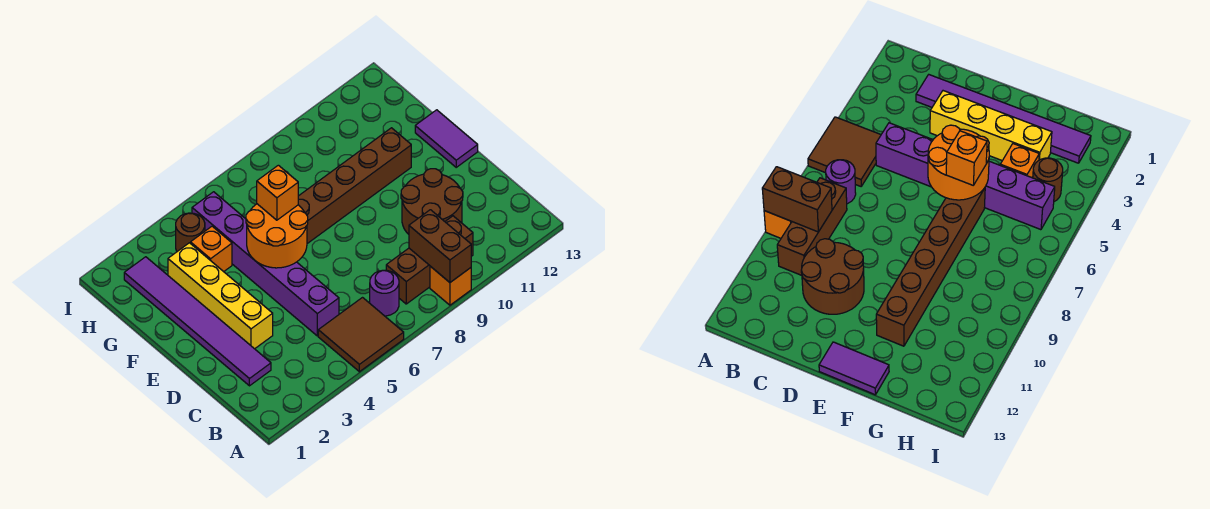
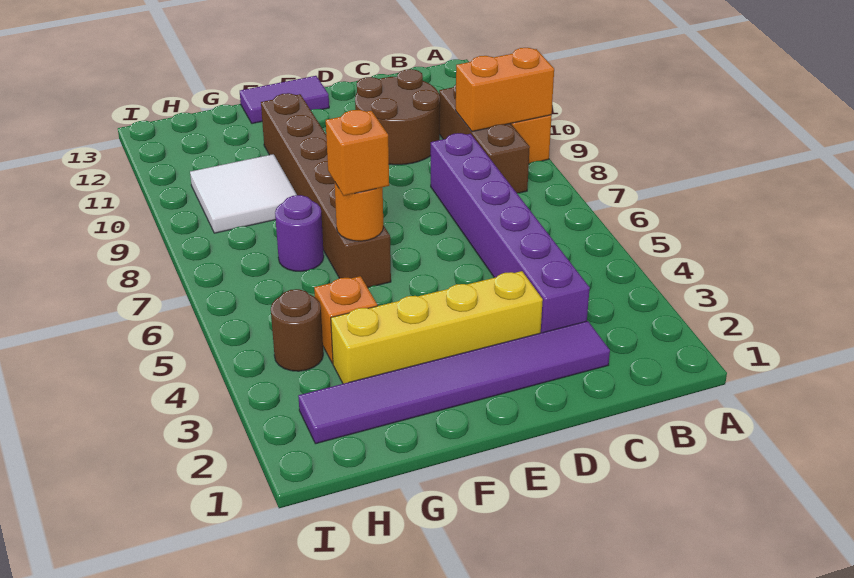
brown 2x2 tile [318,298,404,372] -> none
brown 1x2 brick [409,210,471,282] -> orange 1x2 brick [456,48,554,132]
purple 1x1 round brick [370,270,399,316] -> purple 1x1 round brick moved to [275,195,324,271]
purple 1x6 brick [192,192,339,336] -> purple 1x6 brick turned to [431,133,590,333]
orange 2x2 round brick [246,204,308,268] -> orange 1x1 round brick [335,183,383,241]
none -> white 2x2 tile [190,154,297,233]

